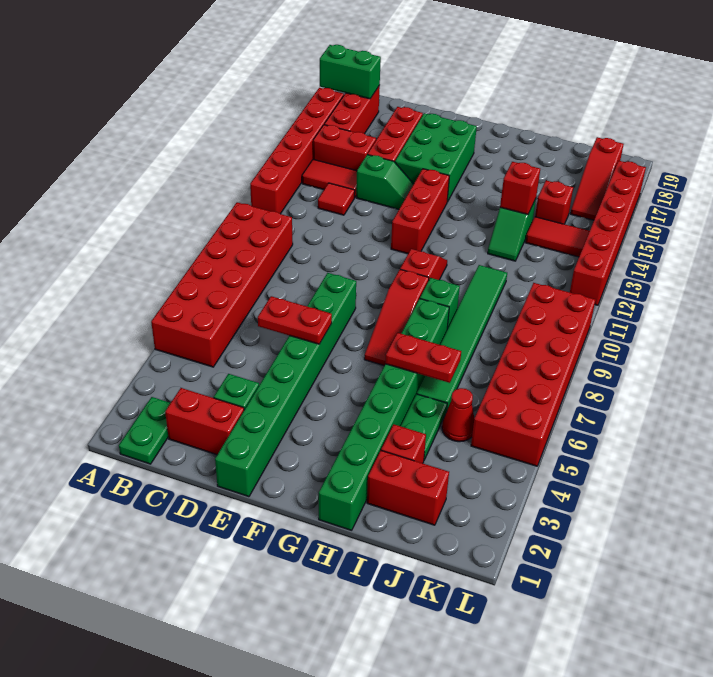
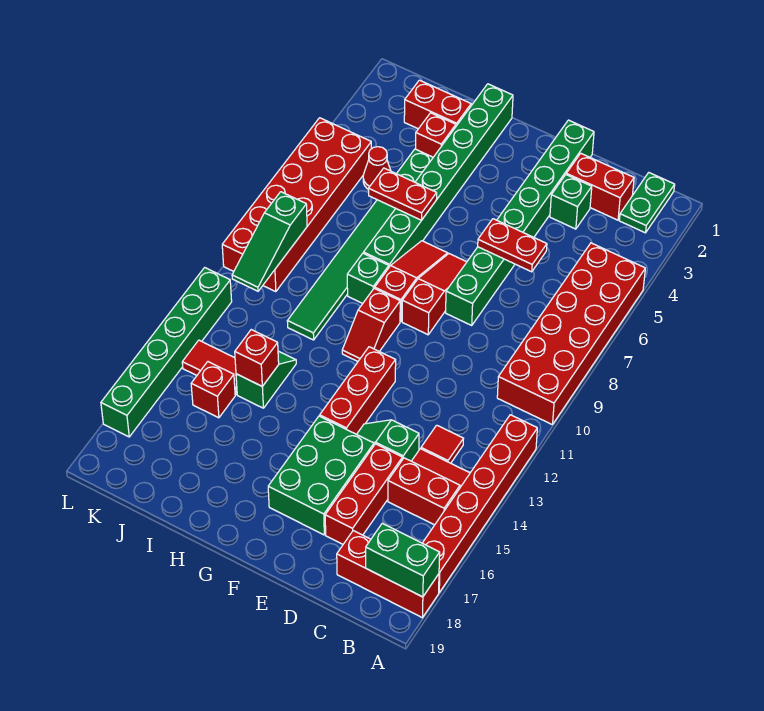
red 1x3 brick [324,85,380,134] -> red 1x3 brick turned to [337,531,439,618]
none -> green 1x3 slope [232,192,307,291]
red 1x3 slope [571,137,624,220] -> red 1x3 slope moved to [402,254,467,335]
red 1x6 brick [570,161,646,305] -> green 1x6 brick [101,268,232,437]

